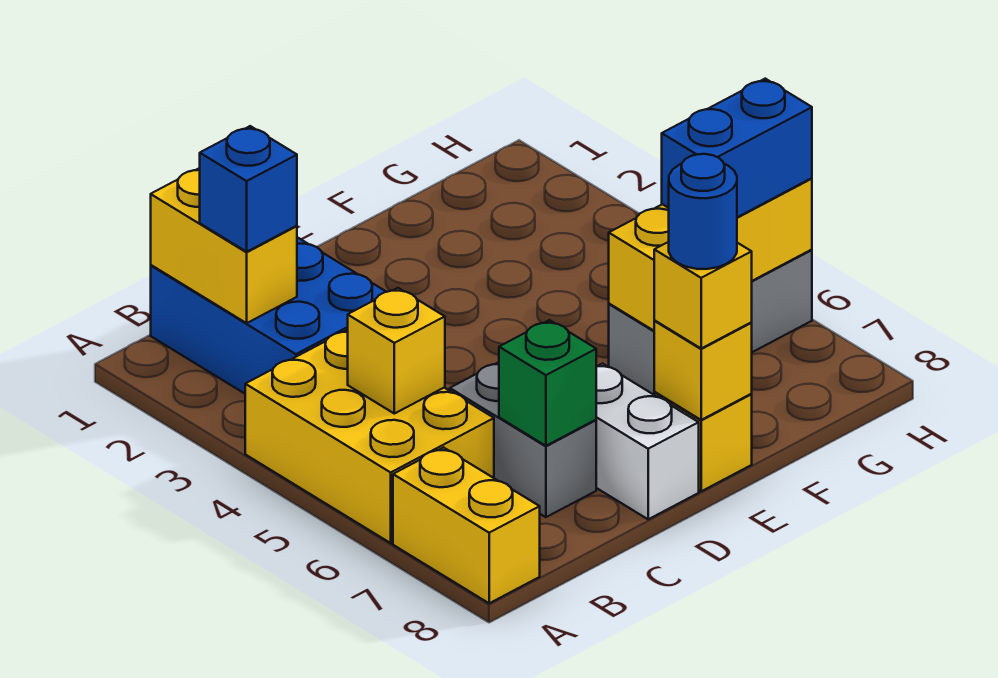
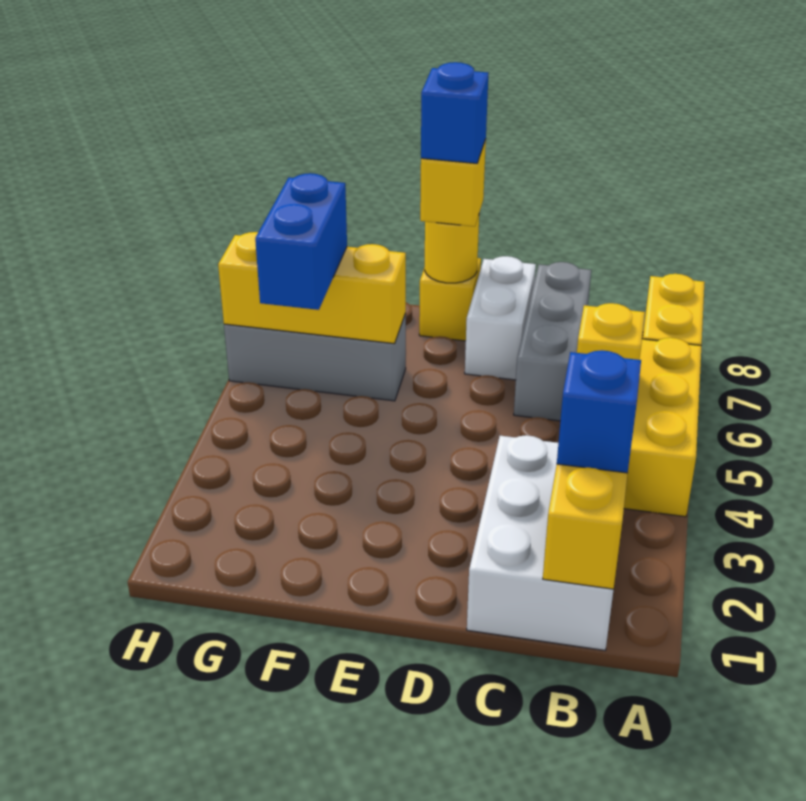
blue 2x3 brick [151,237,386,394] -> white 2x3 brick [467,435,614,650]
grey 1x2 brick [450,362,596,517] -> grey 1x3 brick [514,262,591,421]
green 1x1 brick [499,320,596,446] -> none
yellow 1x1 brick [654,321,752,420] -> yellow 1x1 round brick [425,216,479,283]
blue 1x1 round brick [669,154,737,269] -> blue 1x1 brick [421,62,488,163]
blue 1x2 brick [662,79,812,217] -> blue 1x2 brick turned to [255,173,347,310]

